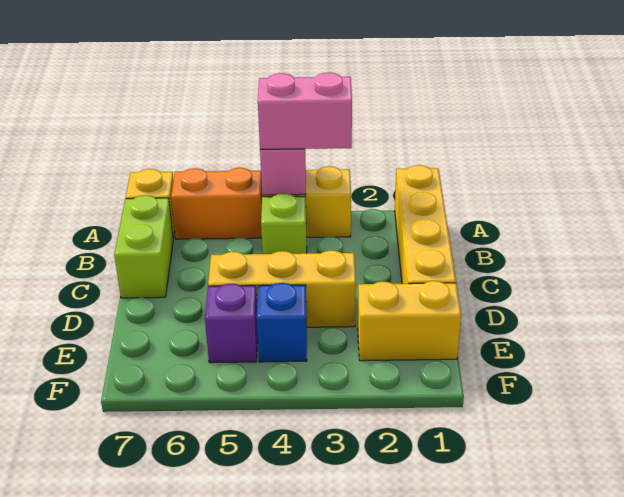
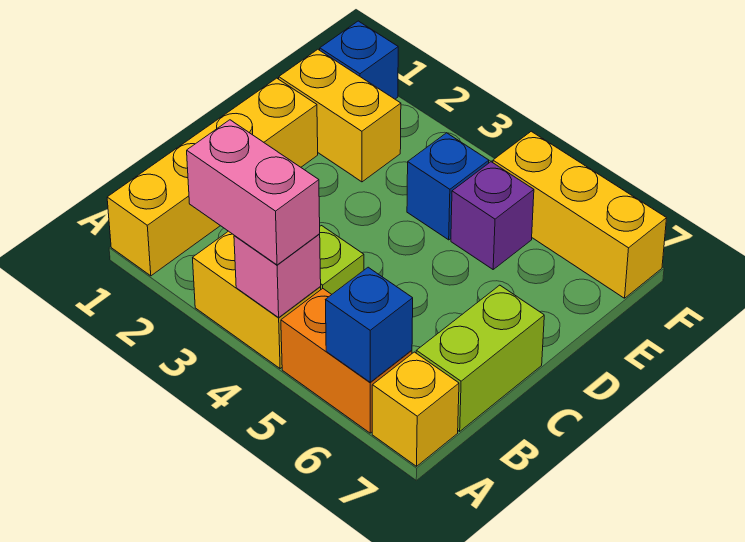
none -> blue 1x1 brick [326,267,413,382]
yellow 1x3 brick [208,250,356,327] -> yellow 1x3 brick moved to [493,131,667,298]
none -> blue 1x1 brick [320,21,398,99]

